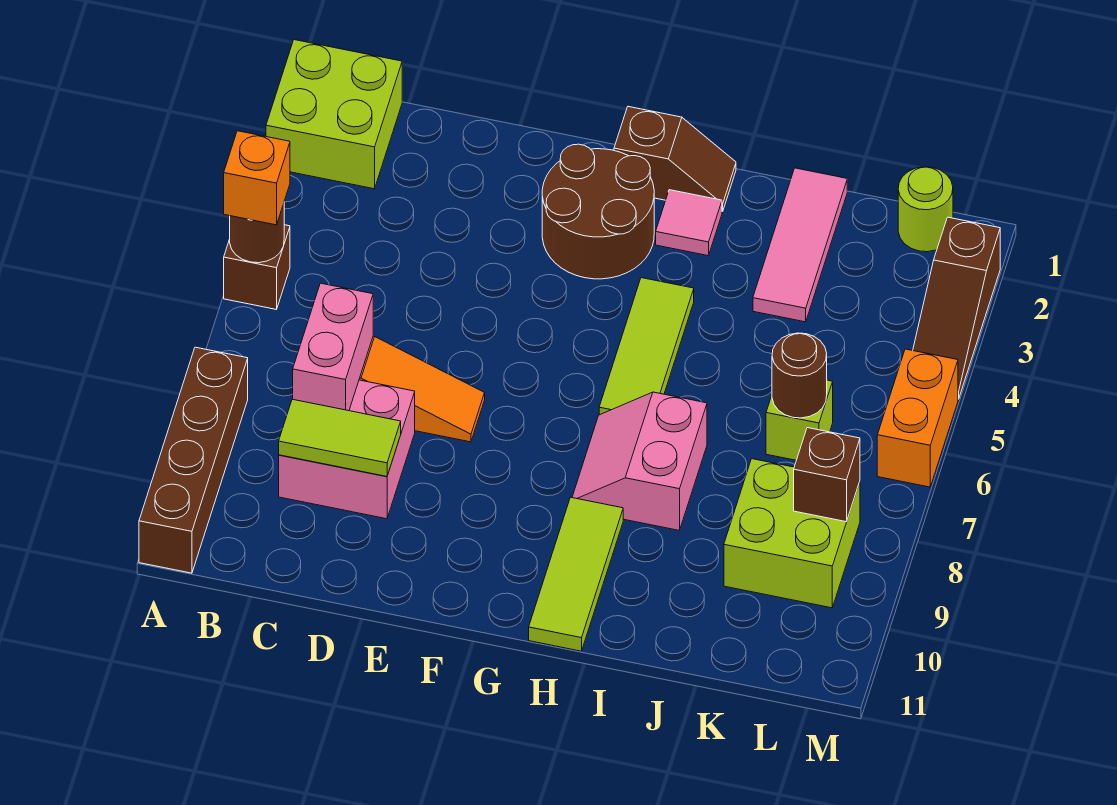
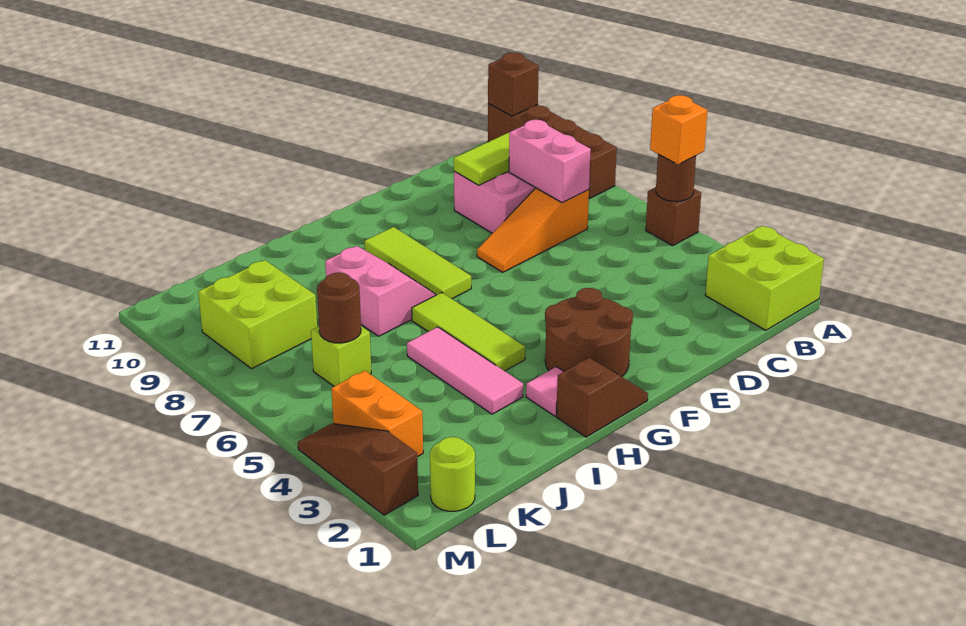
brown 1x2 slope [614,107,736,212] -> brown 1x2 slope turned to [556,358,648,437]
lime 1x3 tile [529,497,623,651] -> lime 1x3 tile moved to [364,227,471,299]
pink 1x3 tile [753,168,847,322] -> pink 1x3 tile moved to [407,327,523,414]
brown 1x1 brick [794,428,860,522] -> brown 1x1 brick moved to [488,53,539,116]
orange 1x2 brick [877,349,958,487] -> orange 1x2 brick moved to [331,371,423,457]

